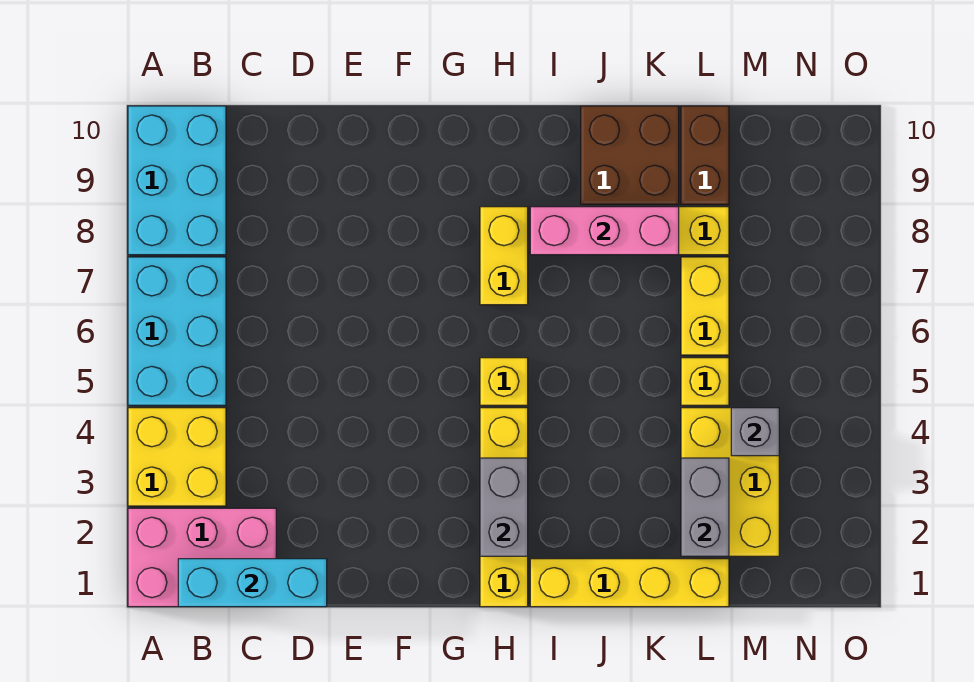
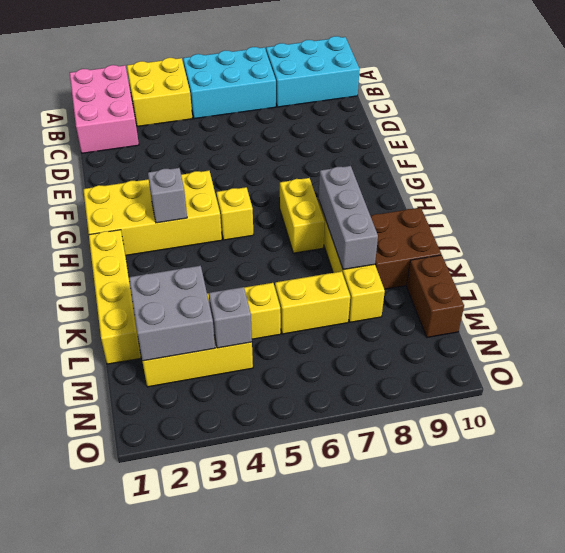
cyan 1x3 brick [178,559,327,607] -> none
yellow 1x4 brick [480,408,528,607] -> yellow 2x4 brick [83,171,222,255]
grey 1x2 brick [480,458,528,556] -> grey 1x1 brick [148,168,187,223]
yellow 1x2 brick [480,207,528,305] -> yellow 1x2 brick turned to [280,178,325,253]
pink 1x3 brick [530,207,679,255] -> grey 1x3 brick [319,166,378,270]
grey 1x2 brick [681,458,729,556] -> grey 2x2 brick [129,266,215,361]
brown 1x2 brick [681,106,729,204] -> brown 1x2 brick turned to [407,255,464,337]

